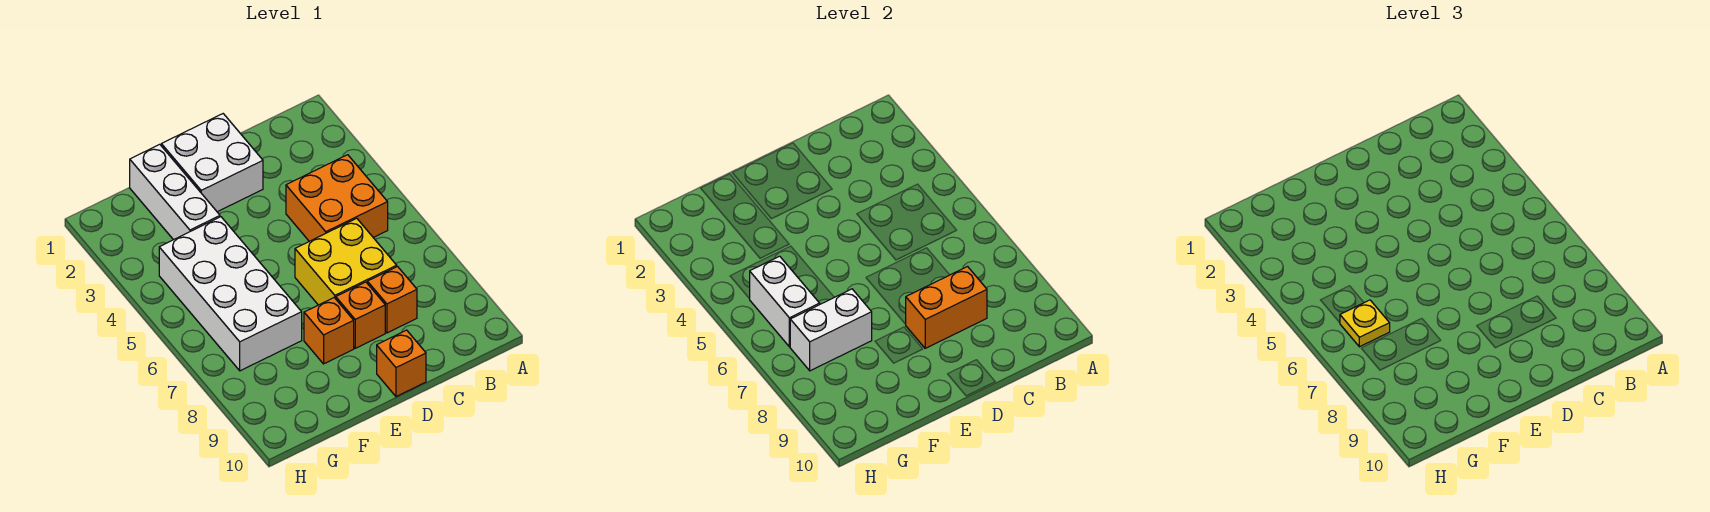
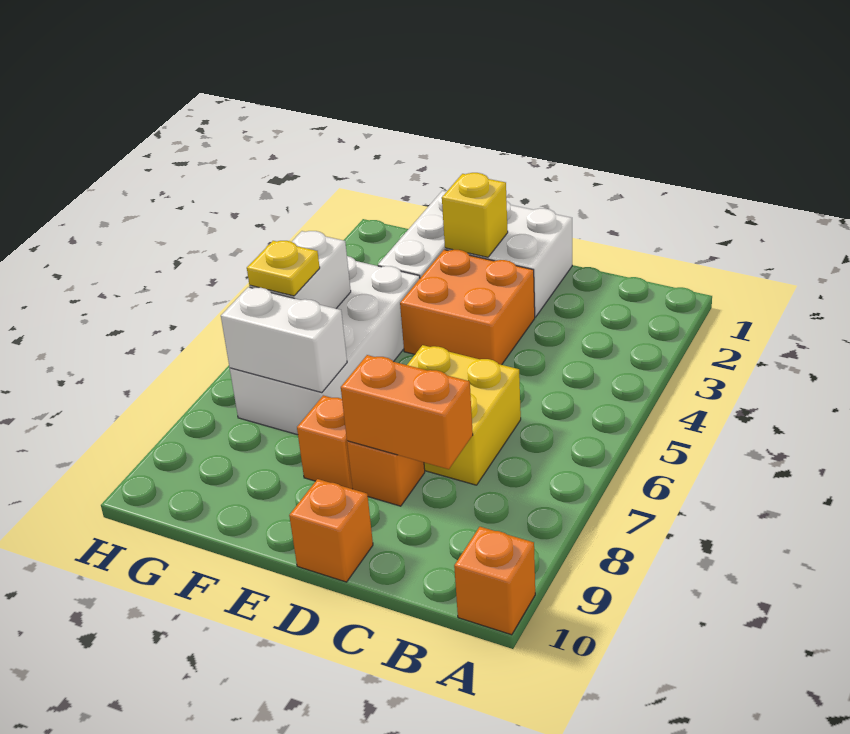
orange 2x2 brick [286,155,388,241] -> orange 2x2 brick moved to [400,250,535,365]
orange 1x1 brick [367,267,417,333] -> orange 1x1 brick moved to [454,527,535,635]
none -> yellow 1x1 brick [442,173,508,257]

